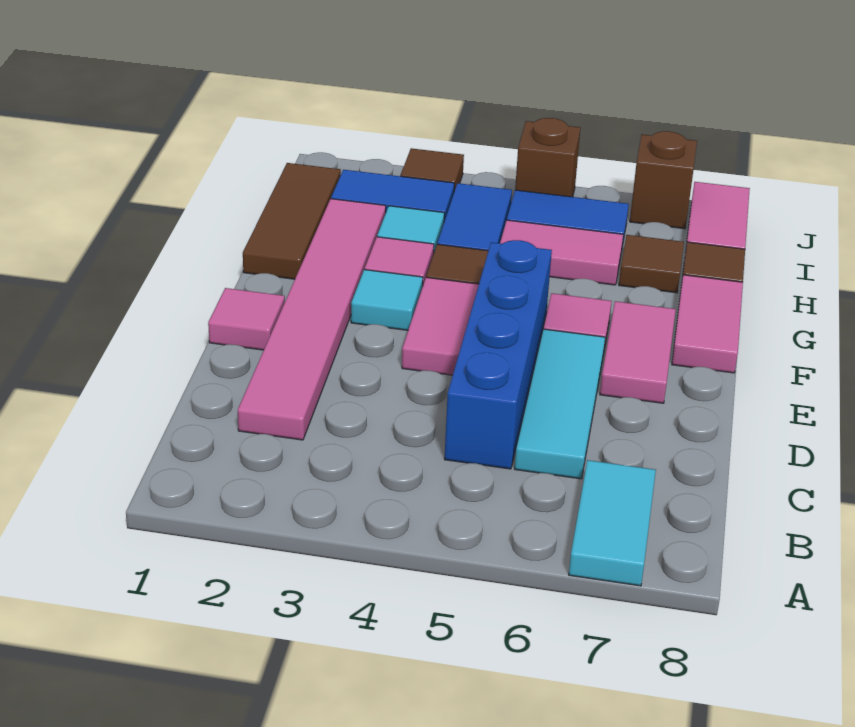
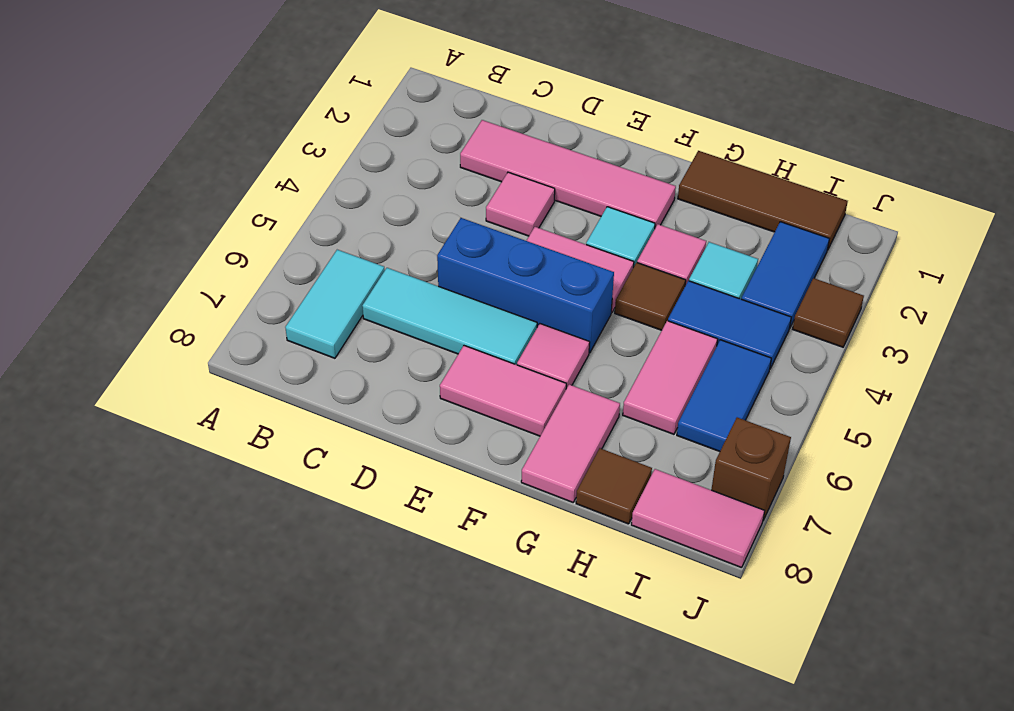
cyan 1x2 tile [569,460,656,586] -> cyan 1x2 tile turned to [285,250,385,358]
pink 1x6 tile [238,199,386,440] -> pink 1x4 tile [460,120,676,228]
blue 1x4 brick [444,240,552,469] -> blue 1x3 brick [437,218,614,353]
pink 1x1 tile [208,288,285,350] -> pink 1x1 tile moved to [486,172,555,236]
pink 1x2 tile [672,275,743,373] -> pink 1x2 tile turned to [521,385,620,502]
brown 1x1 tile [619,235,684,293] -> none
brown 1x1 brick [515,118,580,197] -> none

